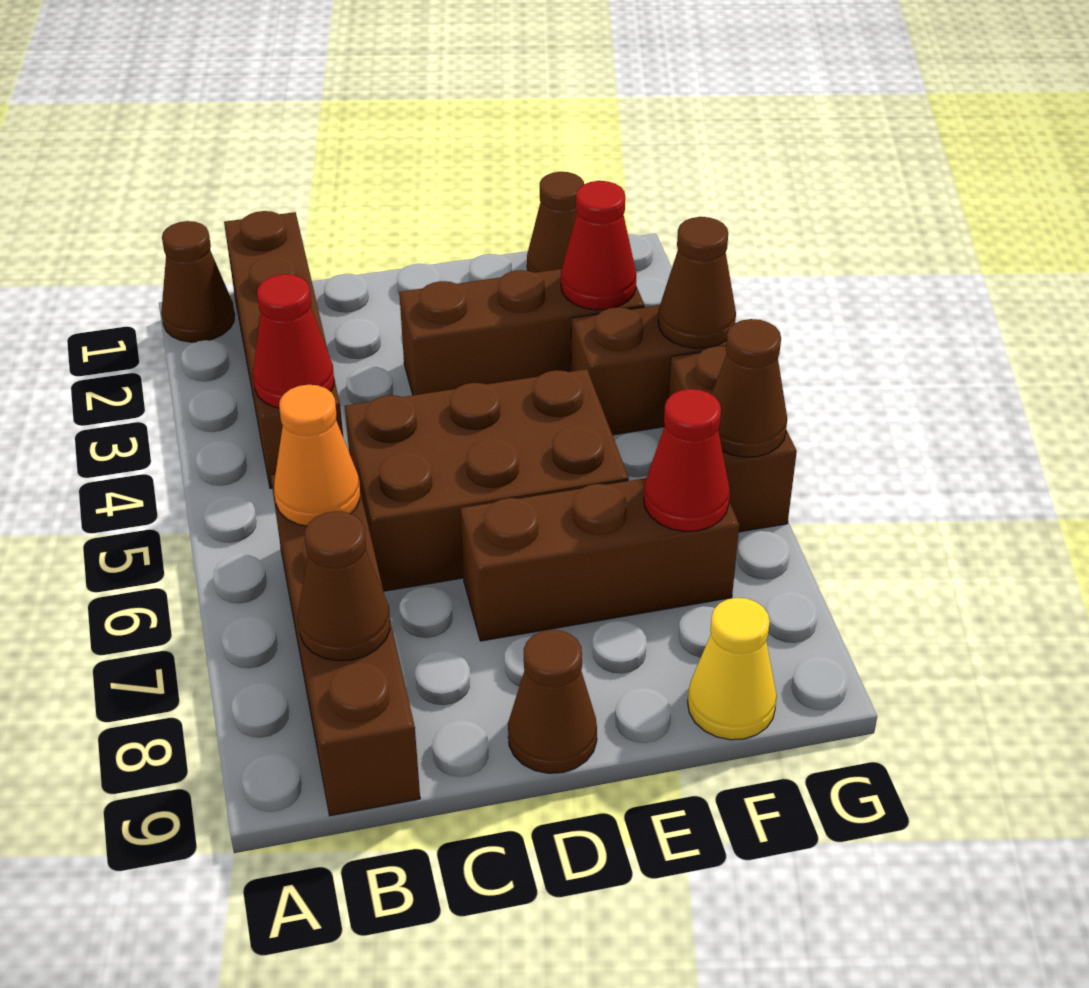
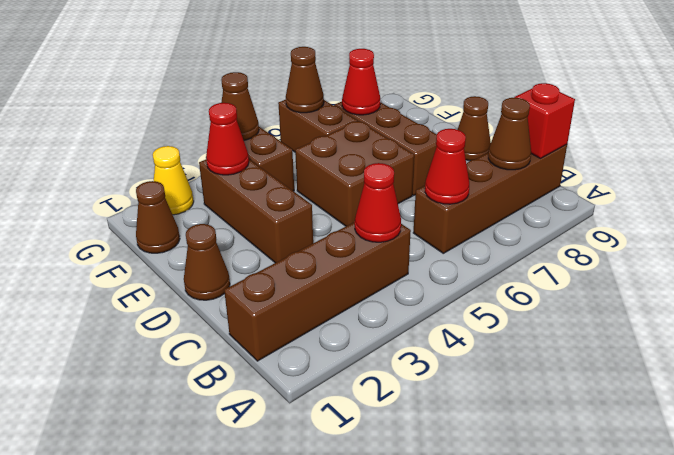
brown 1x1 cone [161,221,235,342] -> brown 1x1 cone moved to [184,224,230,300]
orange 1x1 cone [274,385,360,526] -> red 1x1 cone [425,129,469,204]
none -> red 1x1 brick [514,83,575,158]
brown 2x3 brick [345,369,629,591] -> brown 2x2 brick [295,121,414,226]
yellow 1x1 cone [688,598,777,740] -> yellow 1x1 cone moved to [153,146,194,215]
brown 1x2 brick [668,346,797,532] -> brown 1x2 brick turned to [278,100,358,152]

